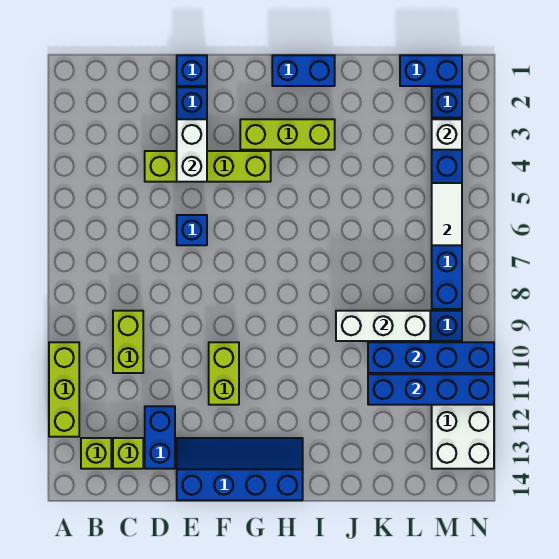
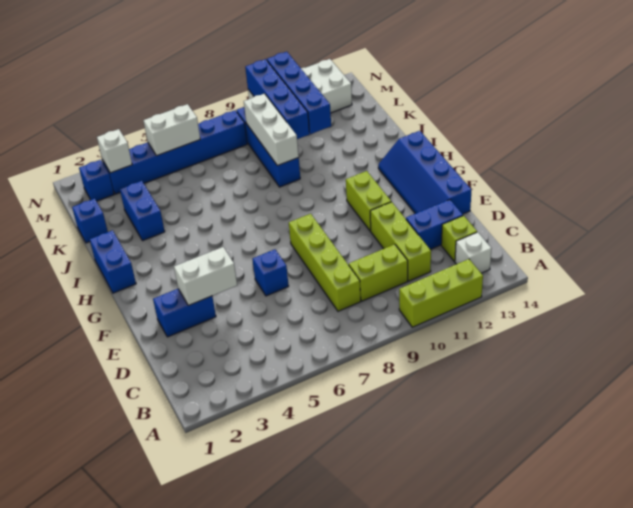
lime 1x1 brick [81,438,111,469] -> white 1x1 brick [455,232,492,273]
lime 1x4 brick [145,151,271,182] -> lime 1x4 brick moved to [289,214,361,311]
blue 1x1 brick [177,55,207,86] -> blue 1x1 brick moved to [72,198,108,243]
lime 1x2 brick [209,342,239,405] -> lime 1x2 brick turned to [346,171,391,231]
lime 1x3 brick [240,119,335,150] -> lime 1x3 brick moved to [370,202,431,281]
blue 1x2 brick [400,55,462,86] -> blue 1x2 brick moved to [120,181,165,241]
white 1x2 tile [432,183,462,245] -> white 1x2 brick [143,104,200,156]

